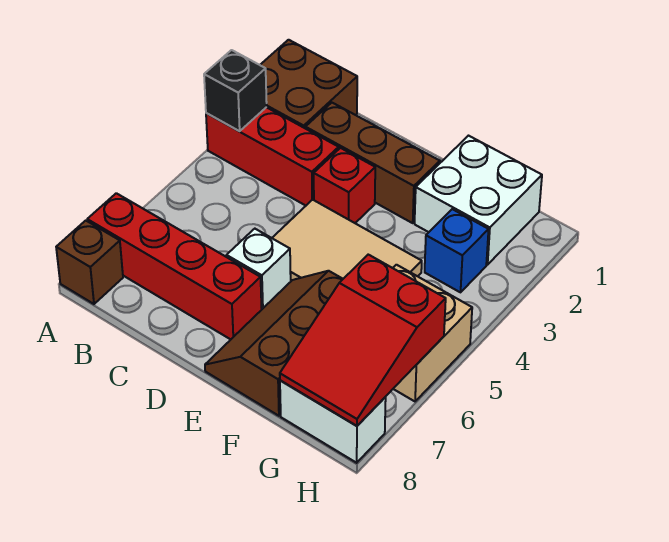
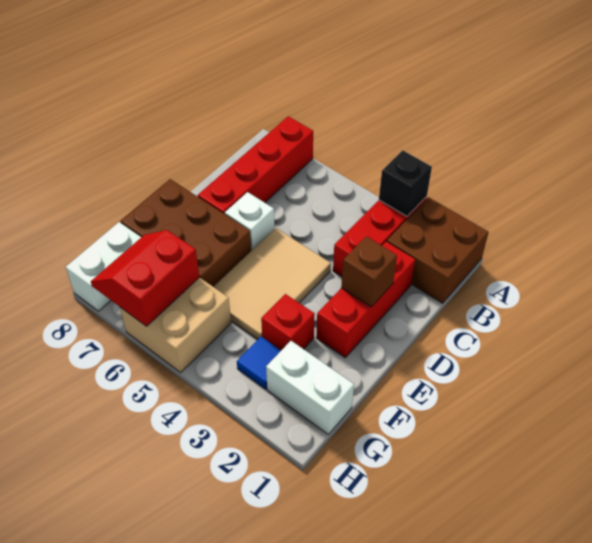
brown 1x1 brick [56,221,123,304] -> brown 1x1 brick moved to [341,236,397,307]
brown 1x3 brick [305,103,440,223] -> red 1x3 brick [316,242,415,358]
red 1x1 brick [314,148,375,223] -> red 1x1 brick moved to [261,294,315,350]
brown 2x3 slope [205,271,343,416] -> brown 2x3 brick [120,179,251,287]
white 2x2 brick [415,136,542,265] -> white 1x2 brick [266,341,354,434]
blue 1x1 brick [425,209,489,292] -> blue 1x1 tile [237,337,281,389]
red 2x3 slope [280,255,446,426] -> red 2x2 slope [91,230,200,326]

